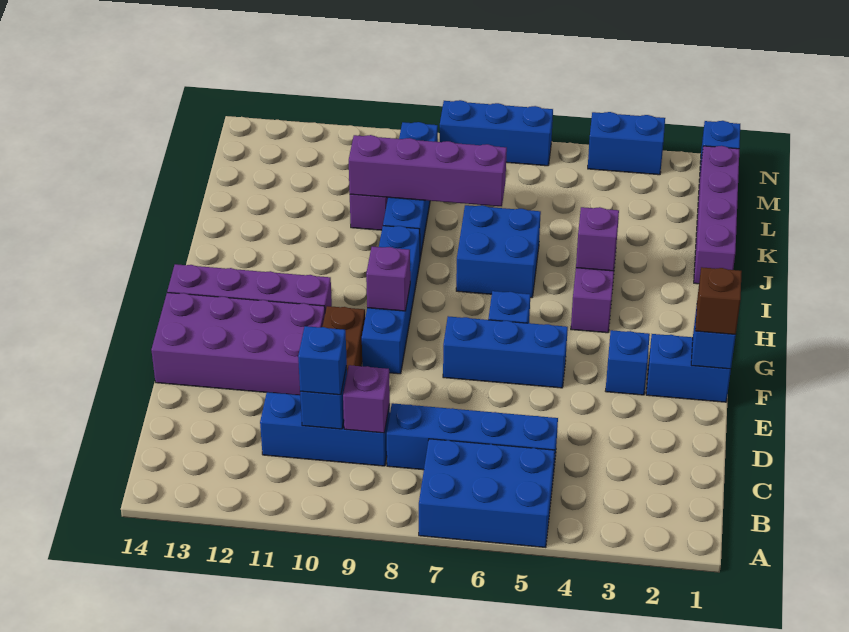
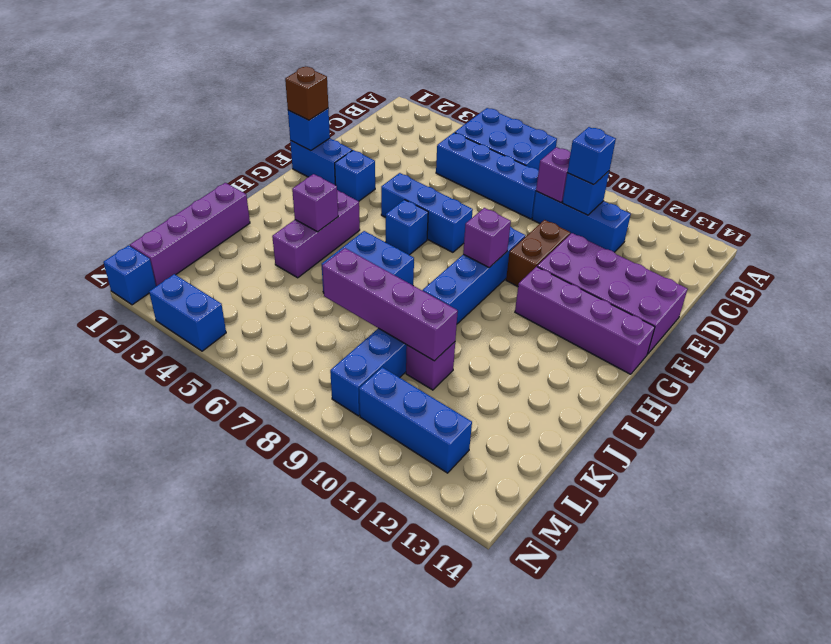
blue 1x3 brick [440,100,553,166] -> blue 1x3 brick moved to [359,367,472,473]

